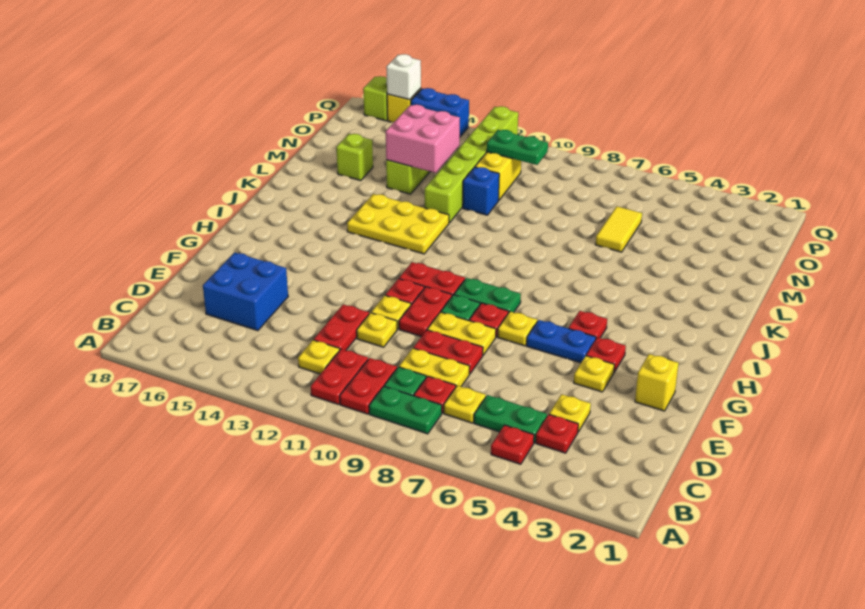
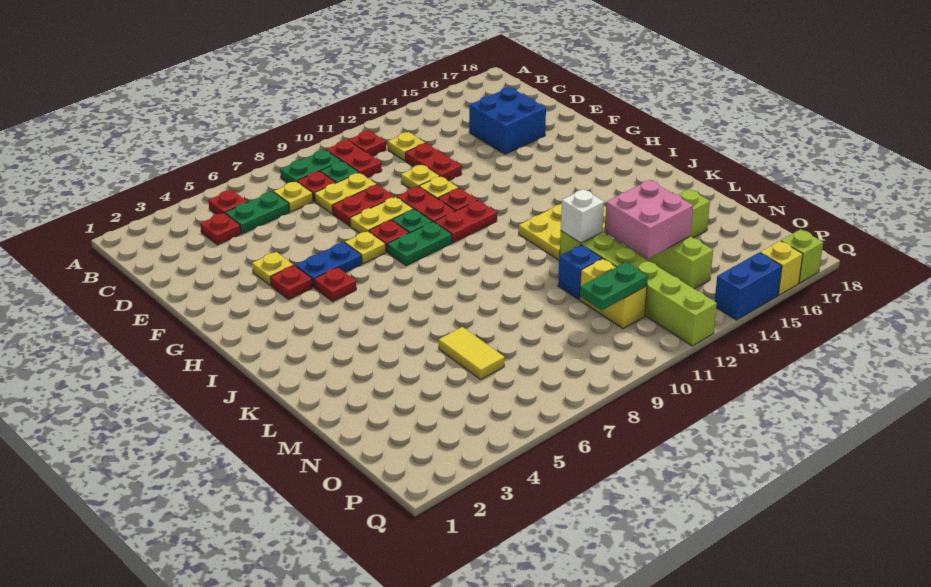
red 1x2 plate [311,349,368,404] -> red 1x1 plate [348,131,386,156]
yellow 1x1 plate [549,394,591,432] -> none
yellow 1x1 brick [635,354,679,411] -> none
white 1x1 brick [386,54,421,100] -> white 1x1 brick moved to [561,189,604,243]

